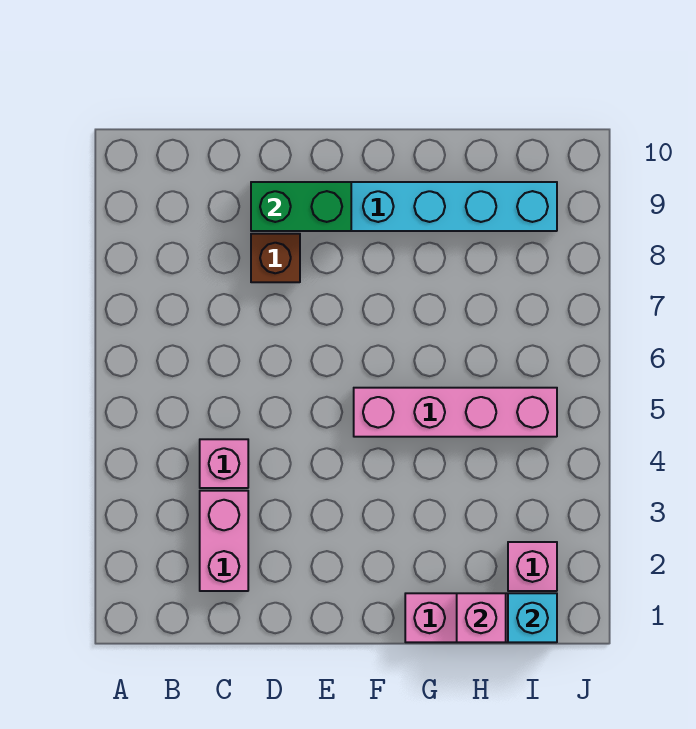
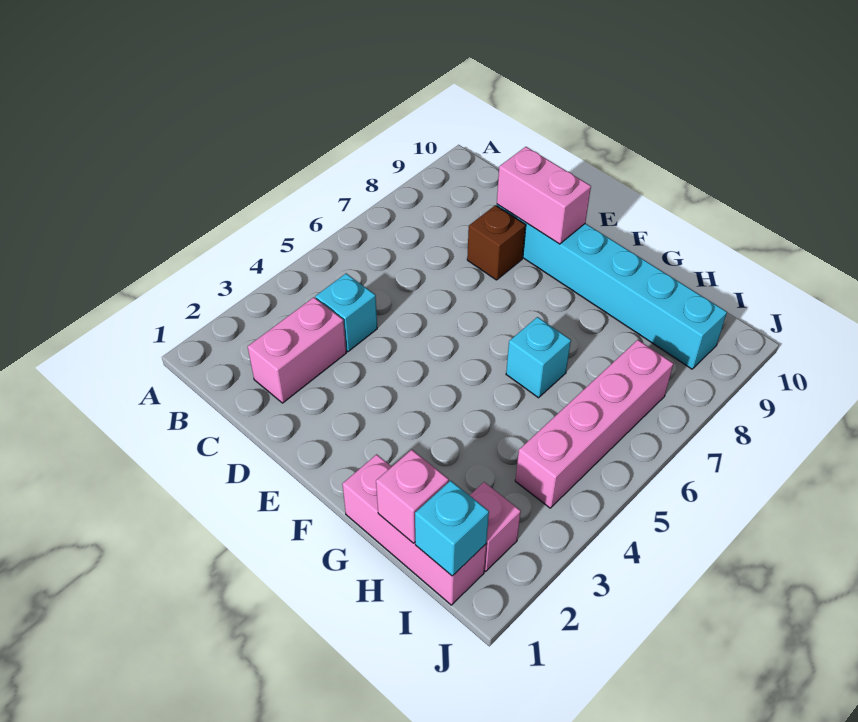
pink 1x1 brick [200,439,248,488] -> cyan 1x1 brick [315,274,377,352]
green 1x2 brick [251,182,351,231] -> pink 1x2 brick [497,147,591,244]
pink 1x4 brick [354,388,557,437] -> pink 1x4 brick turned to [515,340,673,508]
none -> cyan 1x1 brick [506,317,571,398]

